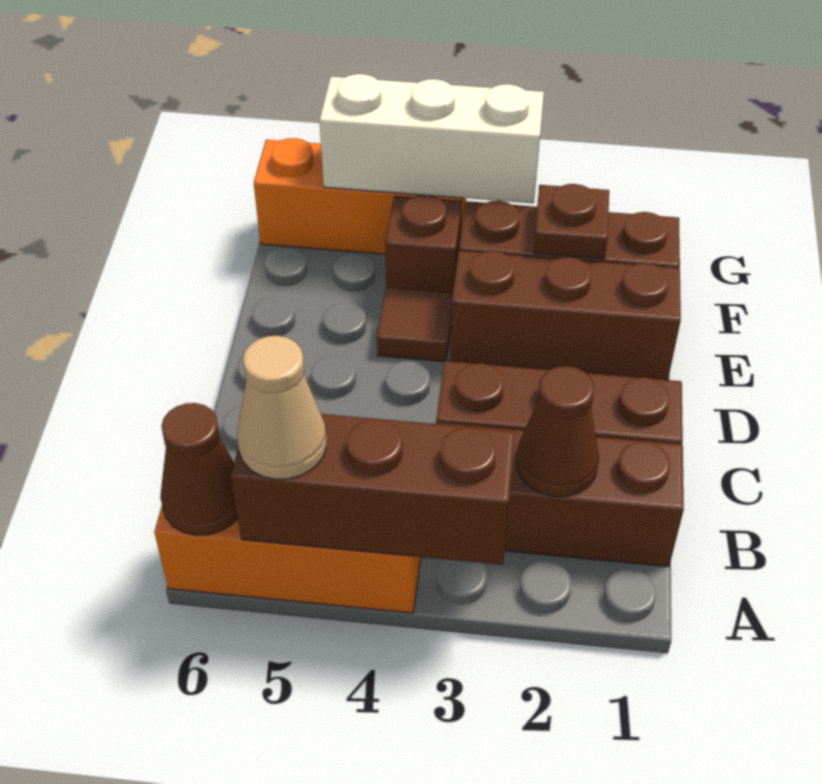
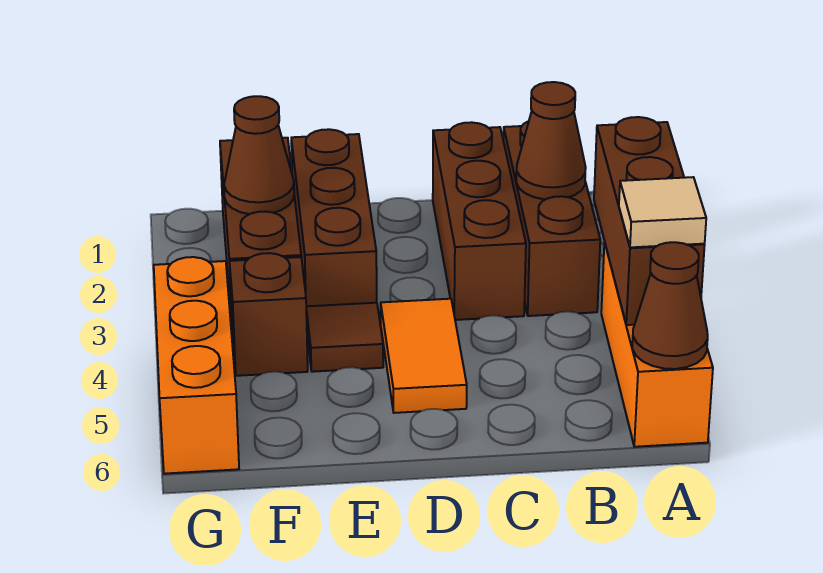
tan 1x1 cone [237,336,326,479] -> tan 1x1 tile [619,177,706,247]
none -> orange 1x2 tile [381,299,467,413]
brown 1x1 plate [533,184,609,259] -> brown 1x1 cone [224,96,294,214]
white 1x3 brick [319,74,544,203] -> none

